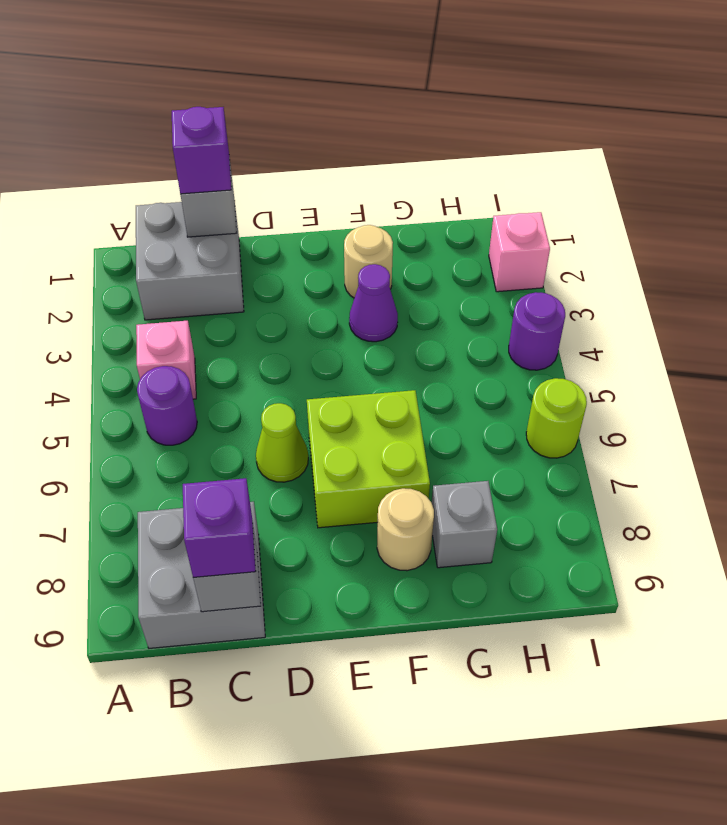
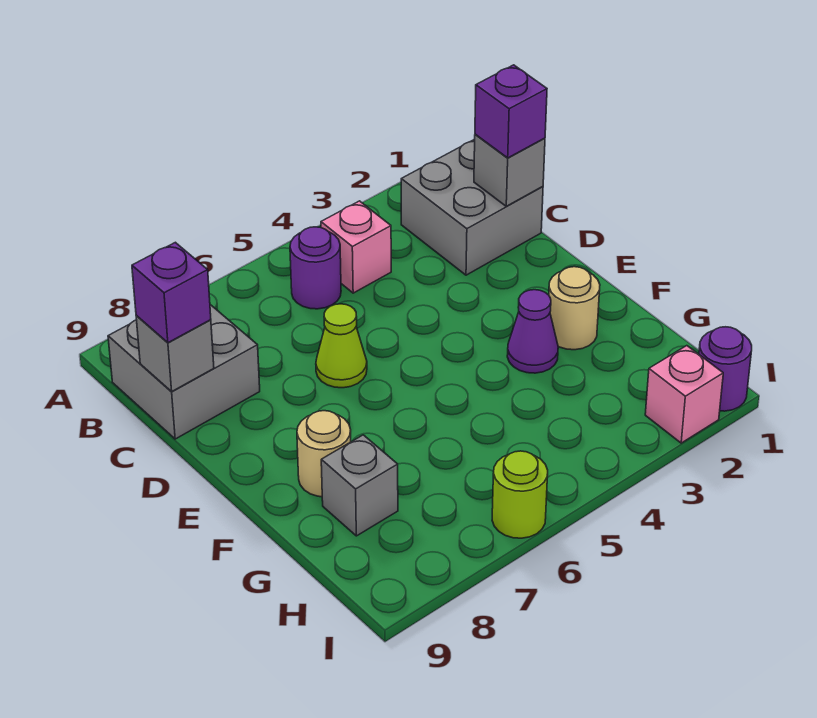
lime 2x2 brick [307,390,430,528] -> none
purple 1x1 round brick [509,292,565,370] -> purple 1x1 round brick moved to [699,327,752,411]

